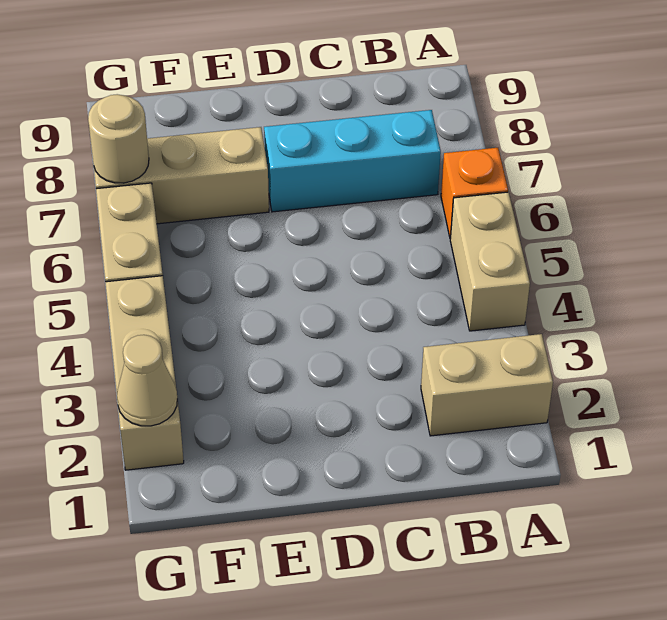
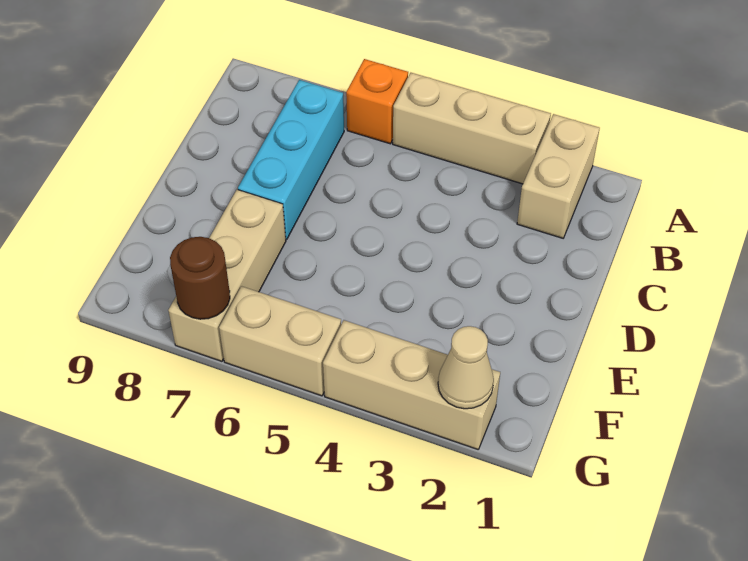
tan 1x2 brick [450,192,530,331] -> tan 1x3 brick [393,73,551,184]
tan 1x1 round brick [88,94,149,183] -> brown 1x1 round brick [170,237,230,319]

